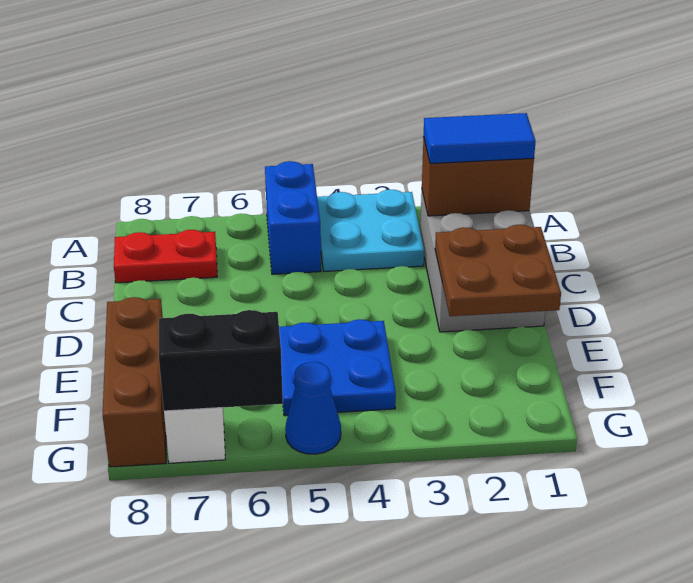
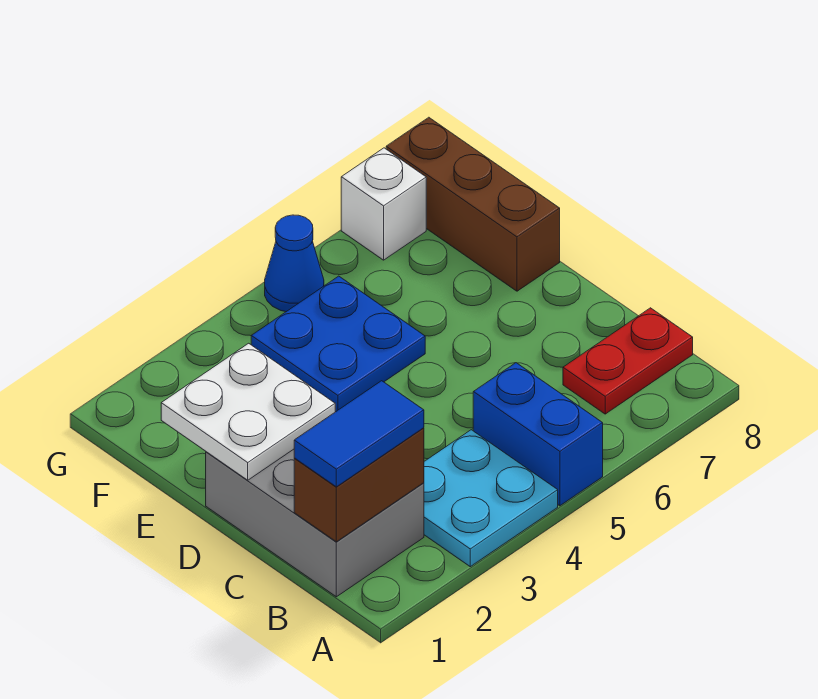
brown 2x2 plate [435,225,561,316] -> white 2x2 plate [161,343,335,480]
black 1x2 brick [159,310,283,411] -> none

